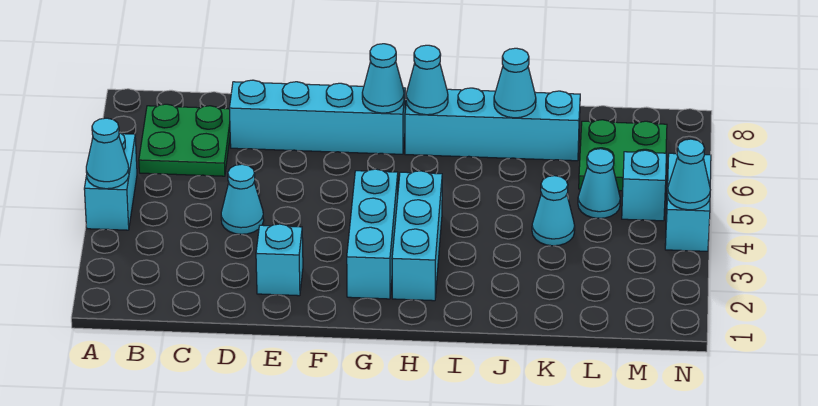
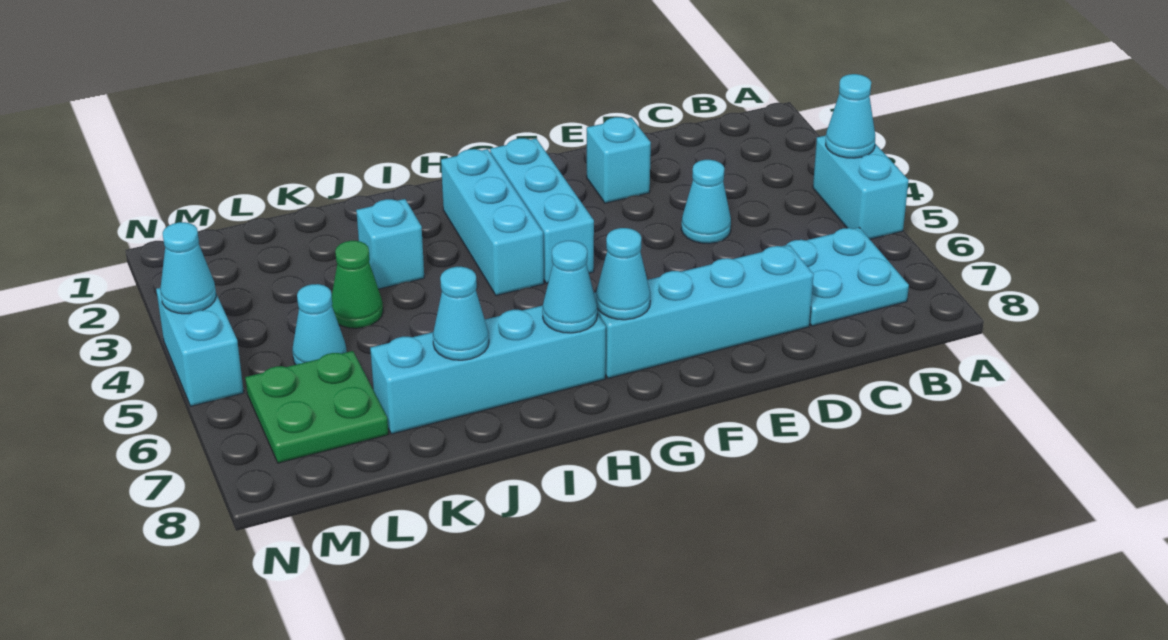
green 2x2 plate [139,104,230,176] -> cyan 2x2 plate [782,228,909,326]
cyan 1x1 cone [532,176,575,246] -> green 1x1 cone [332,241,383,328]
cyan 1x1 brick [622,150,666,221] -> cyan 1x1 brick moved to [356,199,424,289]

